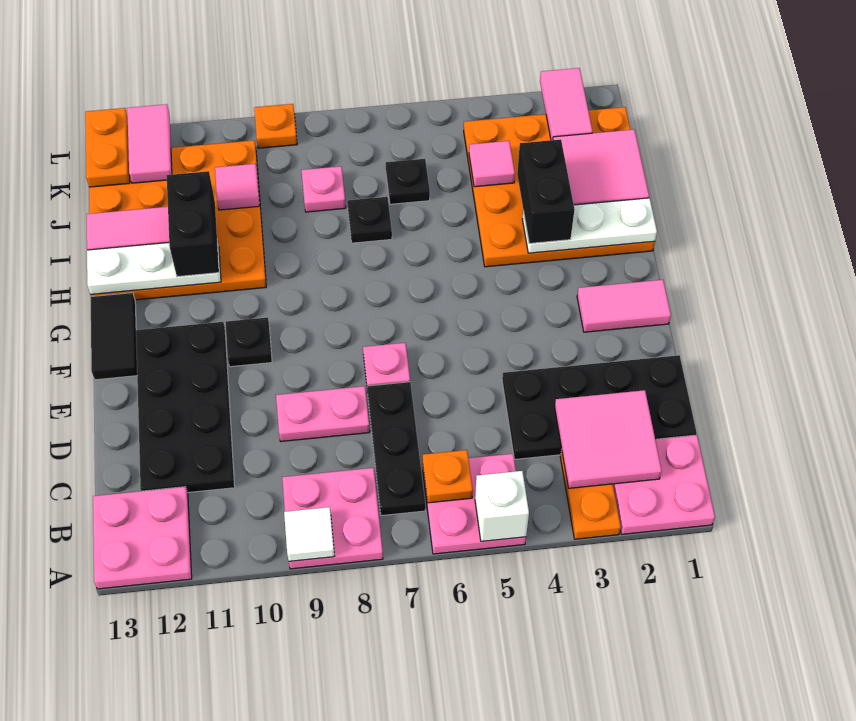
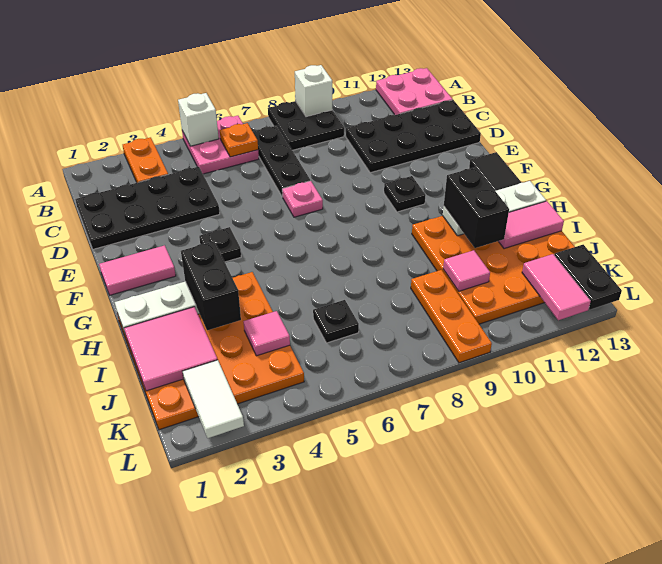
pink 2x2 plate [613,435,715,534] -> none
pink 2x2 plate [282,468,383,569] -> black 2x2 plate [268,101,344,150]
white 1x1 tile [284,507,334,561] -> white 1x1 brick [295,65,332,117]
pink 2x2 tile [555,390,662,488] -> none
black 2x4 plate [136,322,235,493] -> black 2x4 plate turned to [346,100,481,173]
pink 1x2 plate [276,386,370,441] -> none
black 1x1 plate [347,197,392,243] -> black 1x1 plate moved to [199,227,241,262]
pink 1x1 plate [301,166,346,212] -> none
pink 1x2 tile [540,68,593,140] -> white 1x2 tile [183,360,244,438]
orange 1x2 plate [85,108,130,187] -> black 1x2 plate [554,245,622,310]
orange 1x1 plate [254,104,297,148] -> orange 1x3 plate [411,270,492,363]

